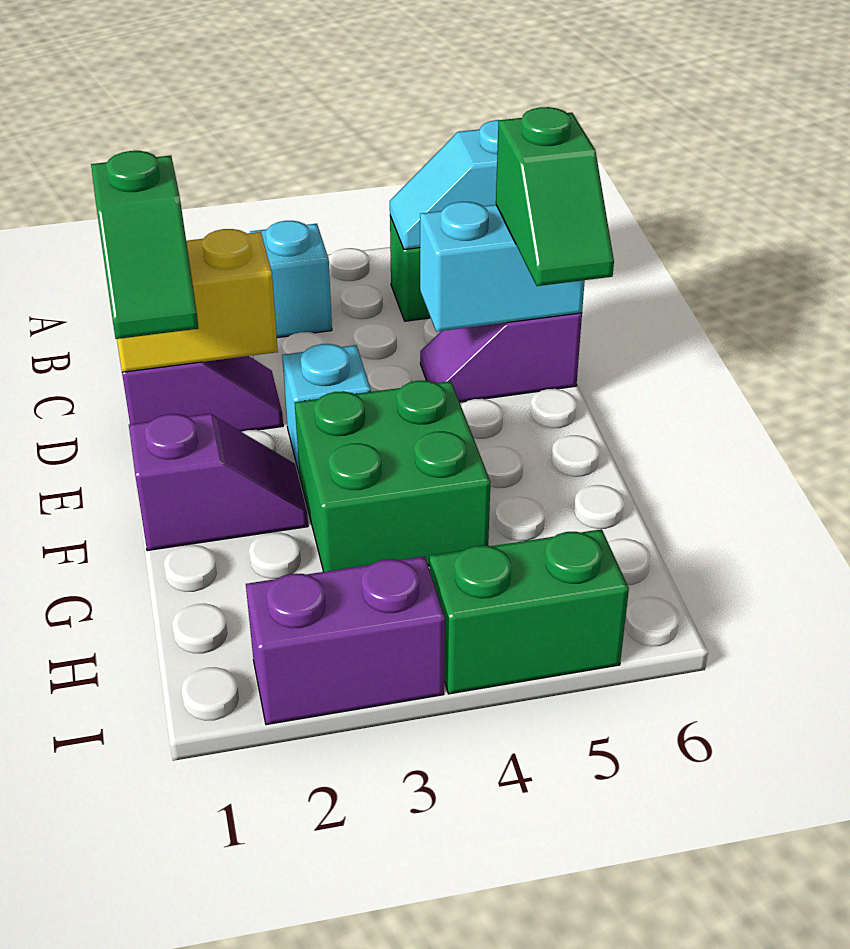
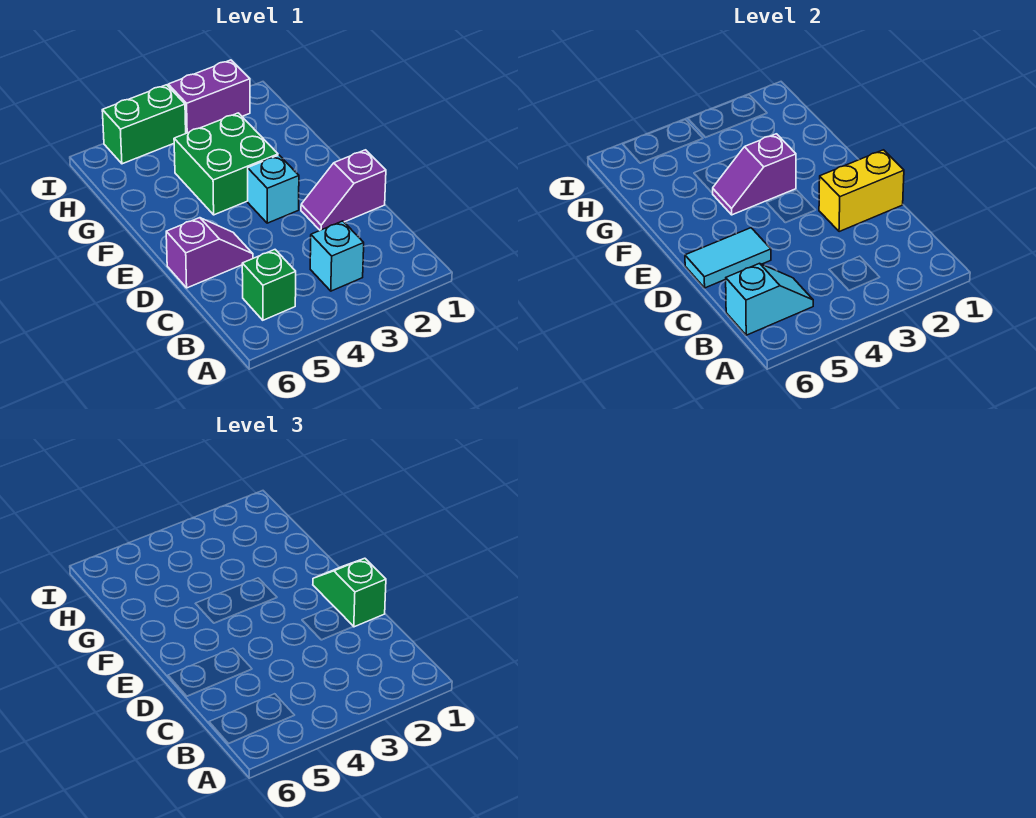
cyan 1x2 brick [420,202,585,332] -> cyan 1x2 tile [685,228,771,288]
green 1x2 slope [496,107,614,286] -> none
purple 1x2 slope [129,414,308,551] -> purple 1x2 slope moved to [713,134,796,215]

